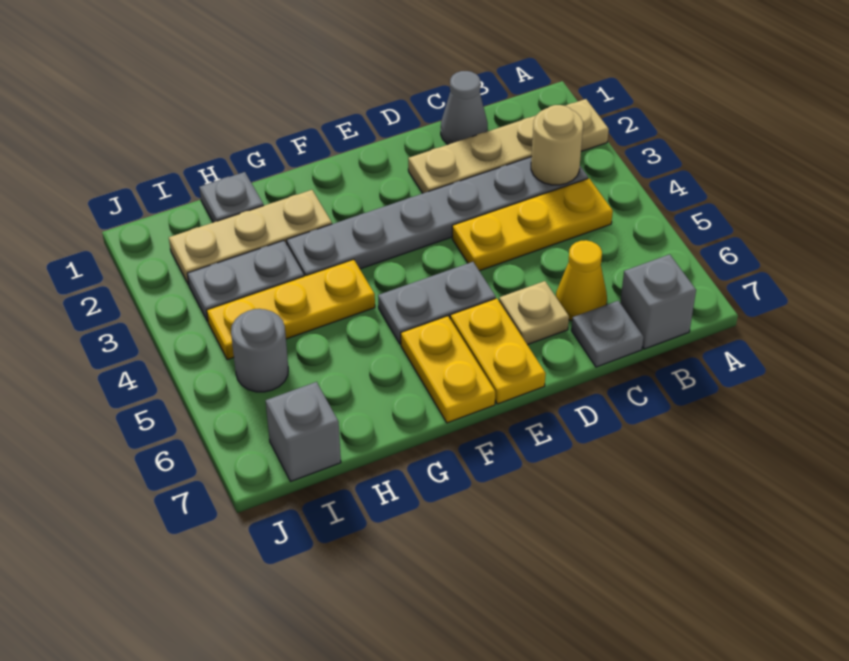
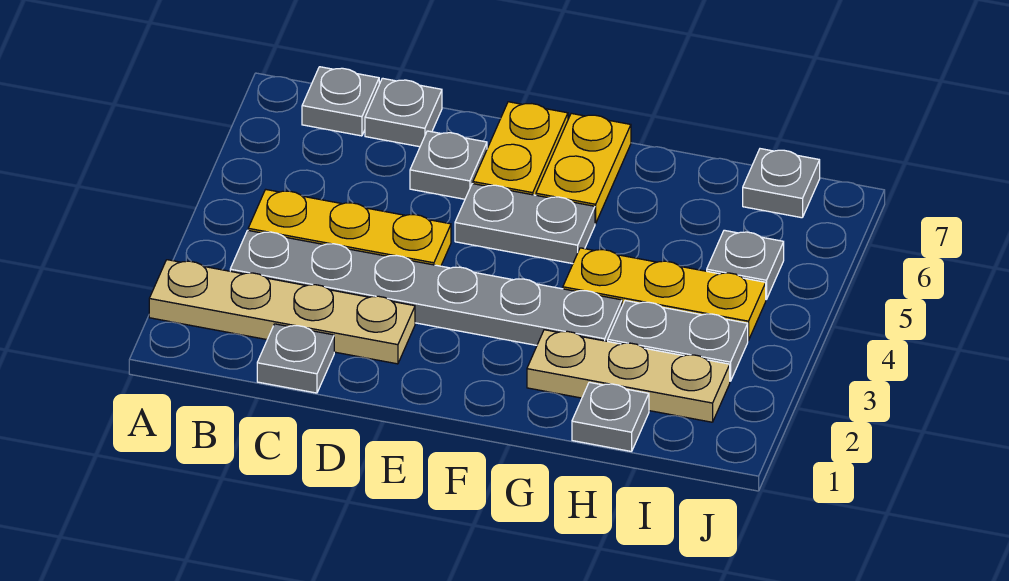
tan 1x1 round brick [531,105,583,185] -> none
grey 1x1 brick [620,254,696,349] -> grey 1x1 plate [302,67,379,136]
grey 1x1 cone [441,71,488,144] -> grey 1x1 plate [257,324,334,393]
yellow 1x1 cone [556,240,607,321] -> none
tan 1x1 plate [499,281,569,345] -> grey 1x1 plate [410,131,487,199]
grey 1x1 round brick [231,309,288,392] -> grey 1x1 plate [707,230,784,299]
grey 1x1 brick [266,382,341,481] -> grey 1x1 plate [743,149,820,218]

